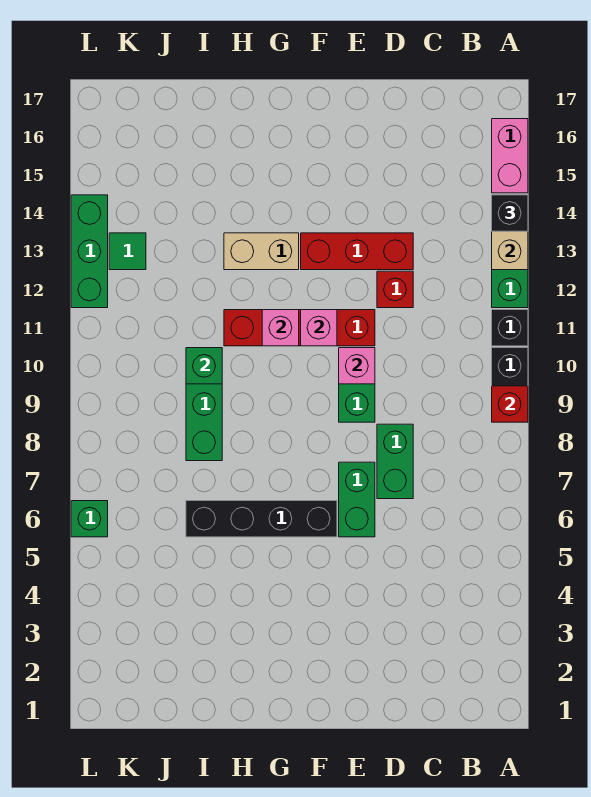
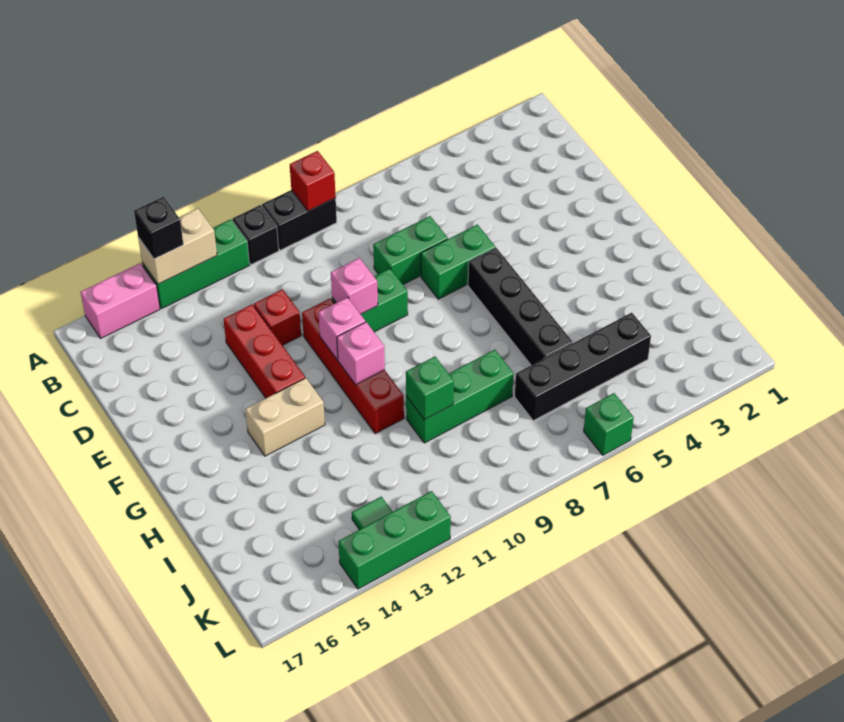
tan 1x2 brick [224,233,299,270] -> tan 1x2 brick turned to [245,378,325,456]
none -> black 1x4 brick [515,313,651,421]

